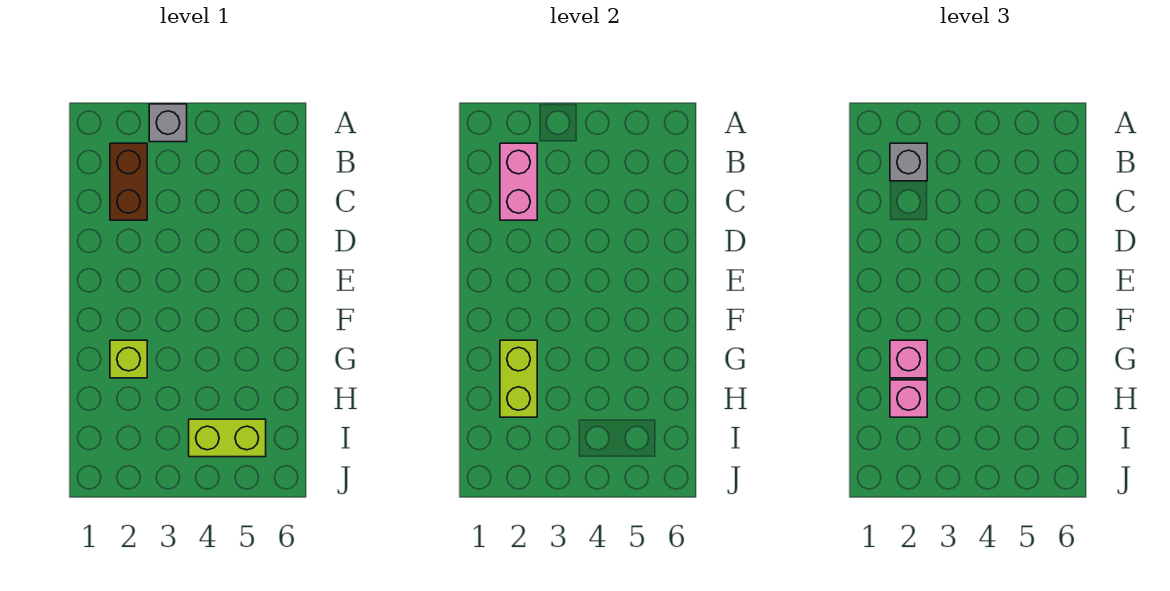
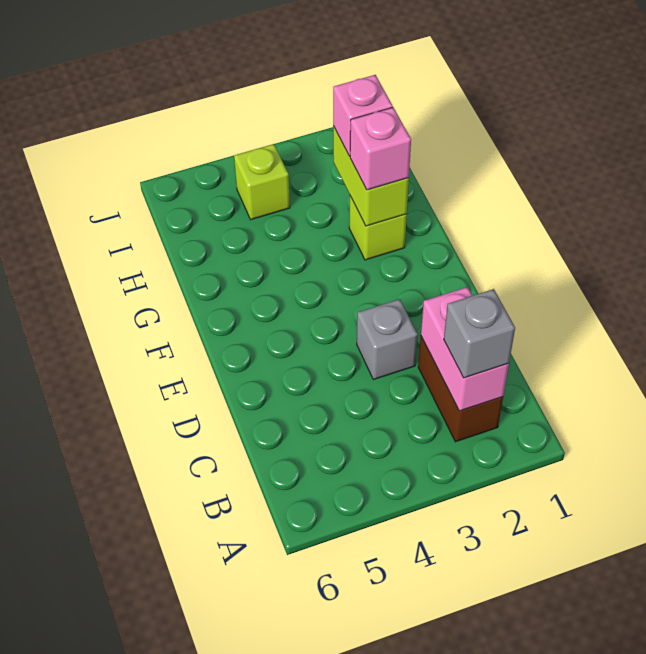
grey 1x1 brick [149,104,187,142] -> grey 1x1 brick moved to [357,299,418,380]
lime 1x2 brick [189,419,266,457] -> lime 1x1 brick [234,144,290,220]

